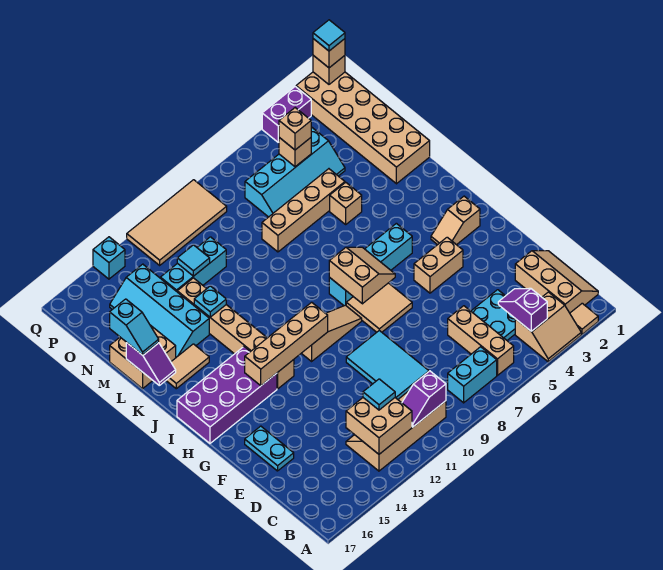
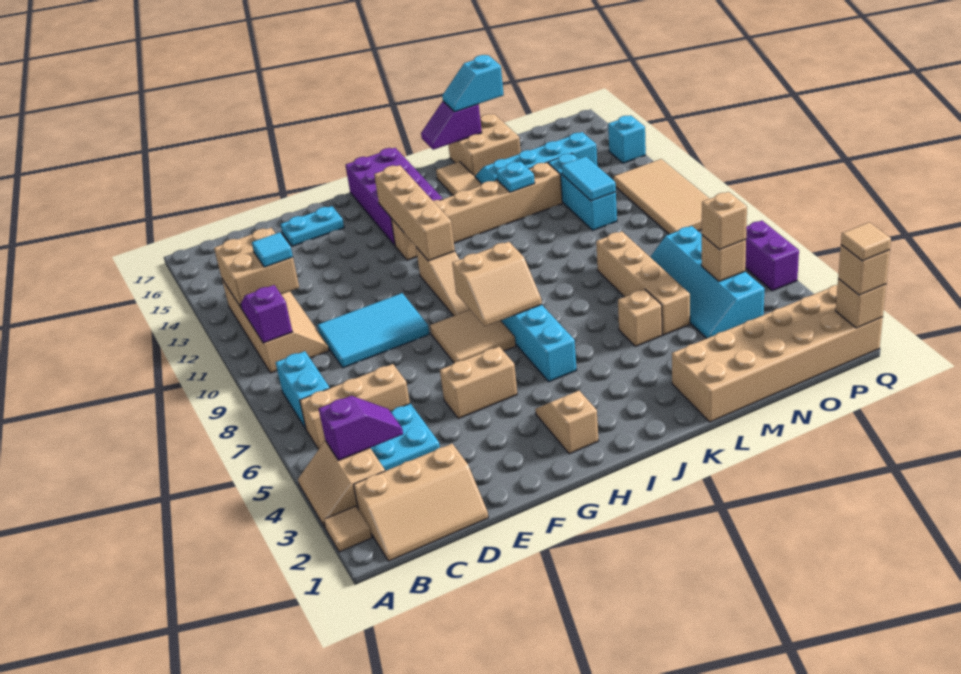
tan 1x2 brick [414,237,463,293] -> tan 1x2 brick turned to [440,347,517,419]
cyan 1x1 tile [177,245,210,276] -> cyan 1x2 tile [562,156,616,201]
cyan 1x1 tile [313,20,345,51] -> tan 1x1 tile [841,222,891,261]
purple 1x2 brick [262,87,311,142] -> purple 1x2 brick moved to [745,221,799,291]

